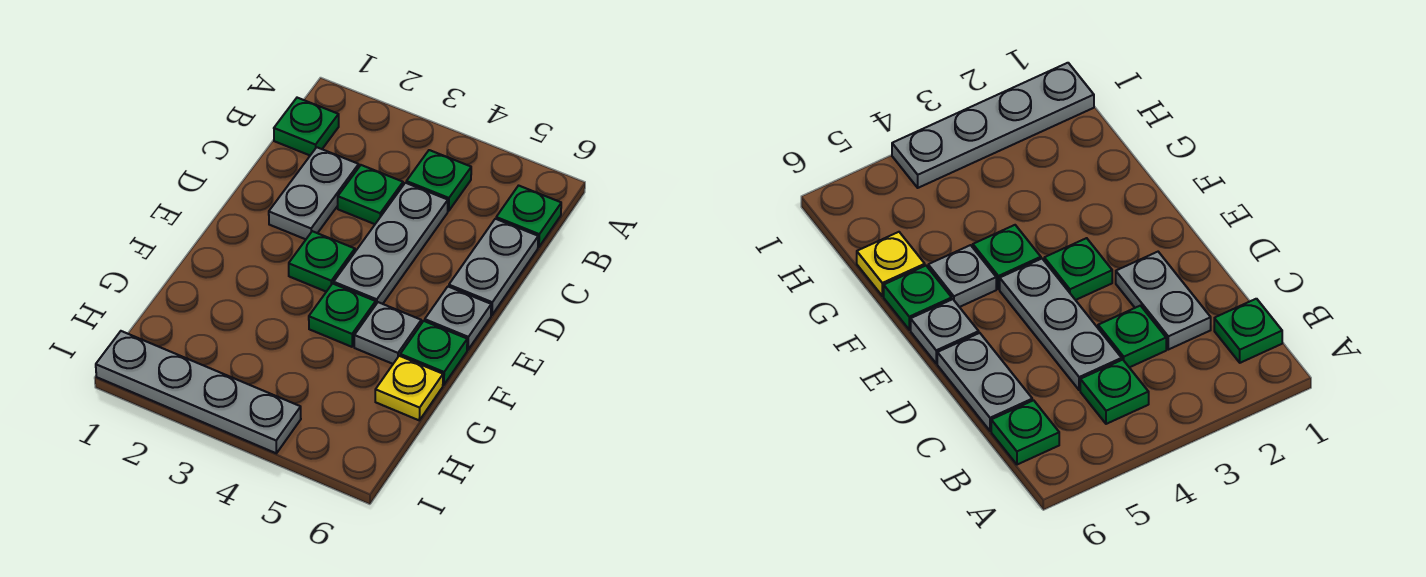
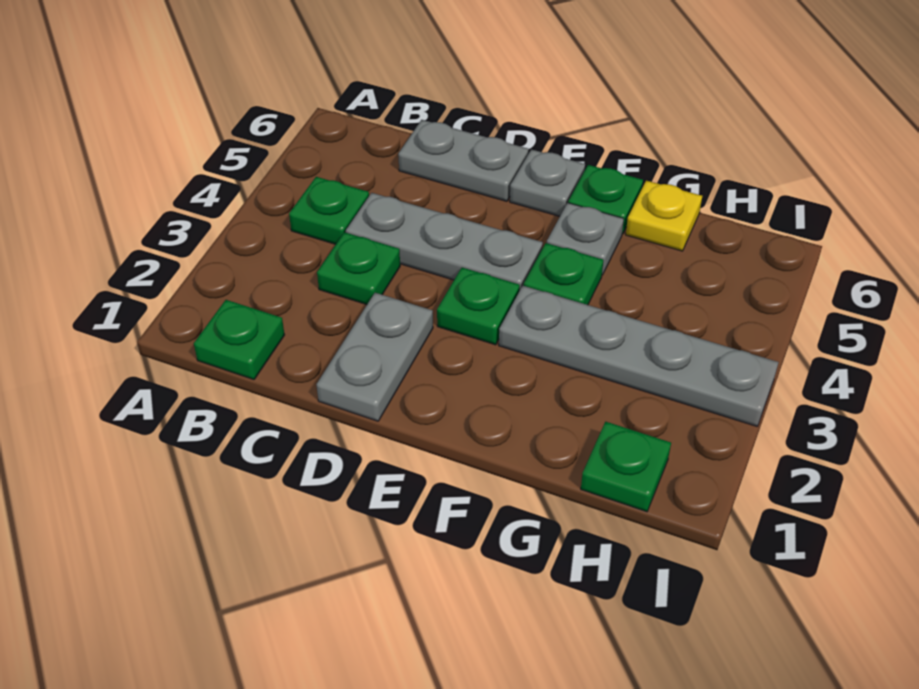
green 1x1 plate [496,186,561,247] -> green 1x1 plate moved to [581,422,671,512]
grey 1x2 plate [269,147,359,239] -> grey 1x2 plate turned to [316,293,433,421]
grey 1x4 plate [96,331,301,453] -> grey 1x4 plate turned to [499,286,779,426]

